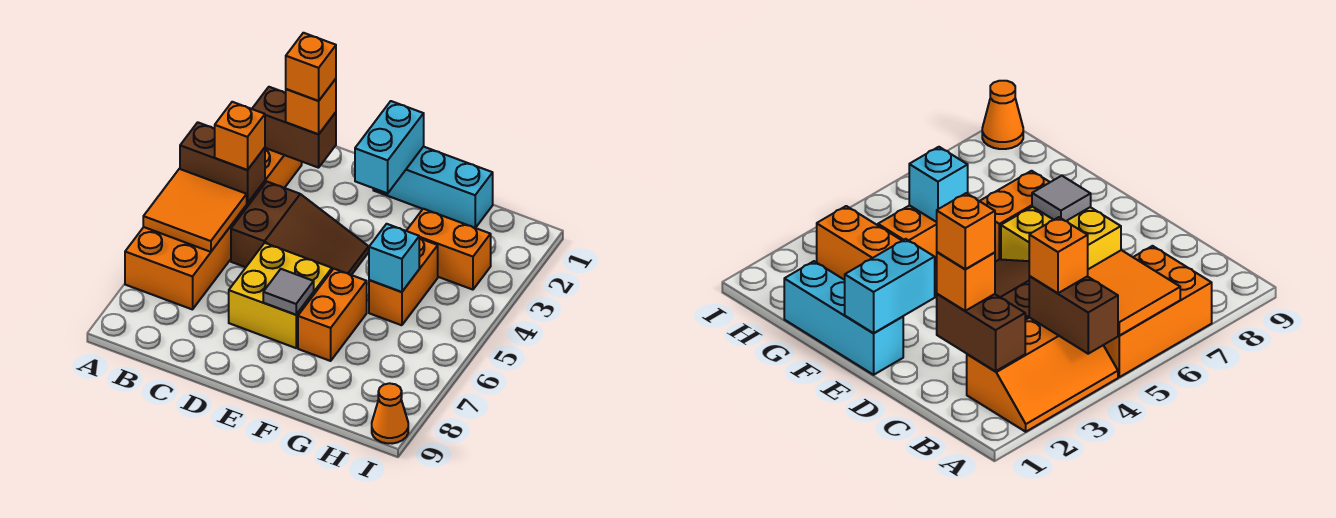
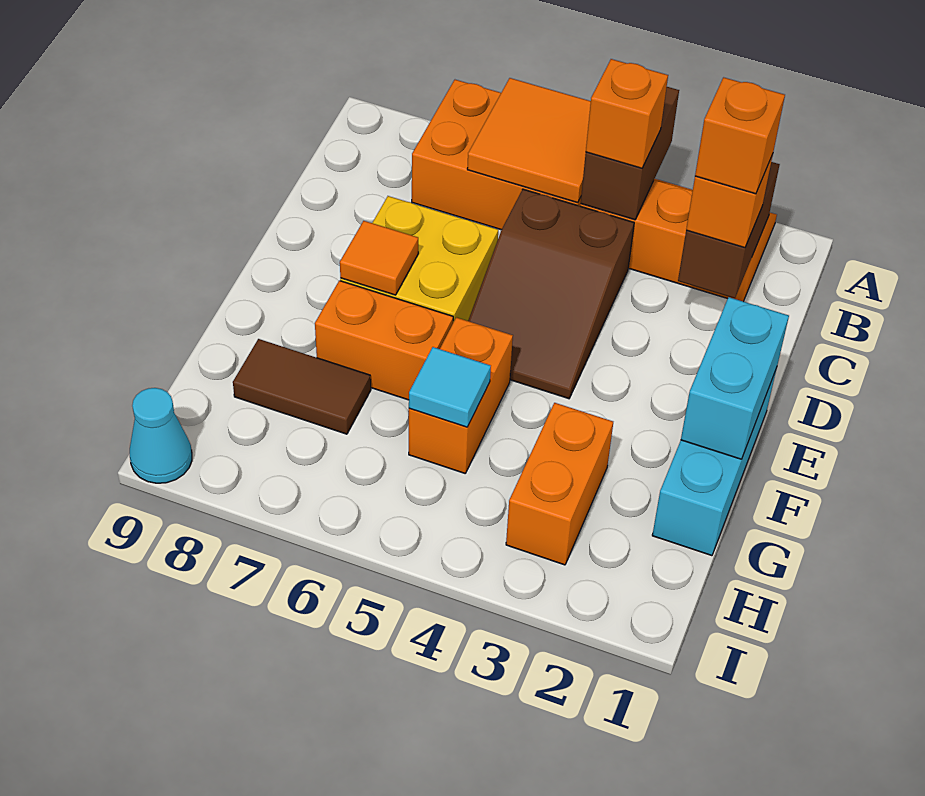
cyan 1x2 brick [355,101,424,193] -> cyan 1x2 brick turned to [681,297,789,459]
grey 1x1 tile [263,269,314,315] -> orange 1x1 tile [340,221,418,295]
orange 1x2 brick [369,238,438,325] -> orange 1x2 brick turned to [409,317,513,473]
cyan 1x1 brick [369,224,419,292] -> cyan 1x1 tile [409,347,491,427]
none -> brown 1x2 tile [233,339,371,434]
orange 1x1 cone [372,383,408,444] -> cyan 1x1 cone [130,388,192,483]

